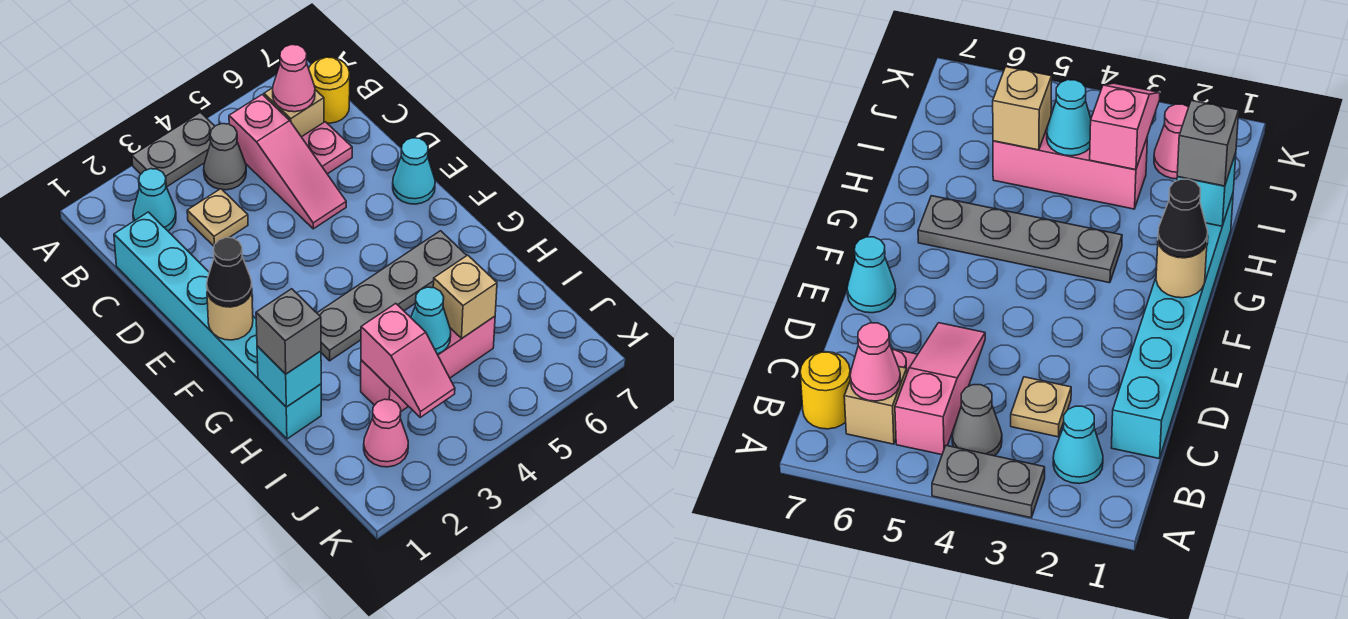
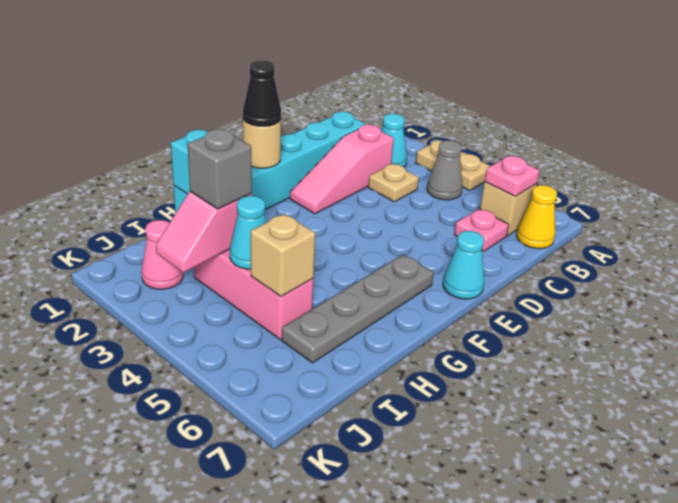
grey 1x2 plate [132,112,215,187] -> tan 1x2 plate [416,141,490,190]
pink 1x3 slope [229,95,346,229] -> pink 1x3 slope moved to [290,124,394,214]
pink 1x1 cone [273,45,315,112] -> pink 1x1 plate [485,156,540,196]
yellow 1x1 round brick [309,57,350,123] -> yellow 1x1 cone [516,185,557,249]
grey 1x4 plate [317,231,467,361] -> grey 1x4 plate turned to [282,255,434,363]
grey 1x1 brick [256,289,321,374] -> grey 1x1 brick moved to [188,129,252,209]

